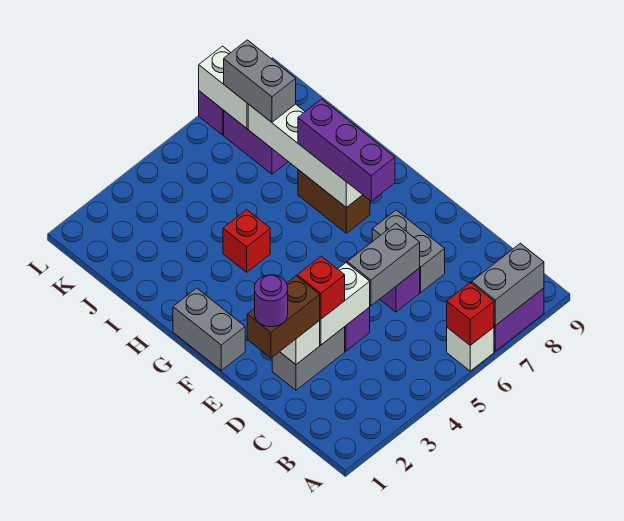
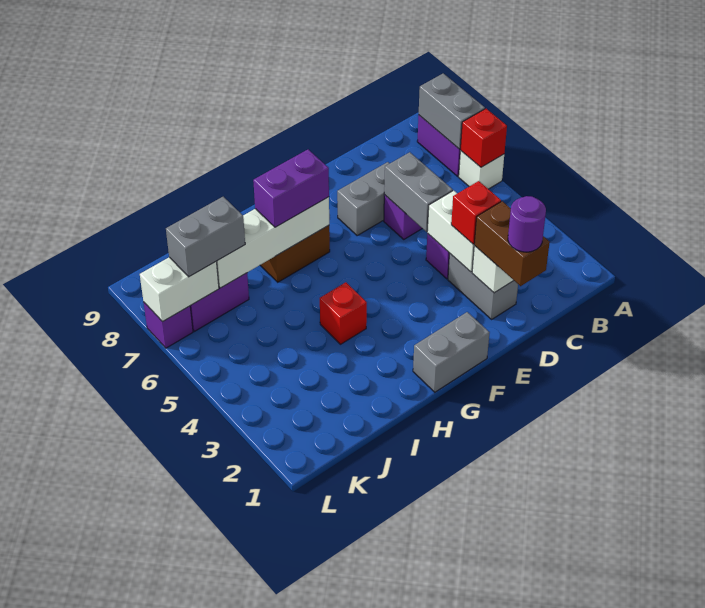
purple 1x3 brick [298,99,395,201] -> purple 1x2 brick [253,149,329,227]

